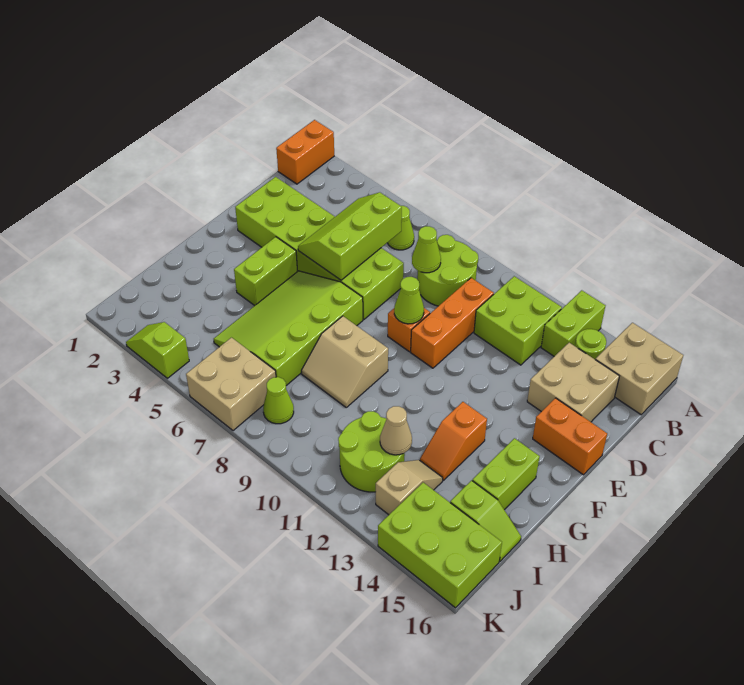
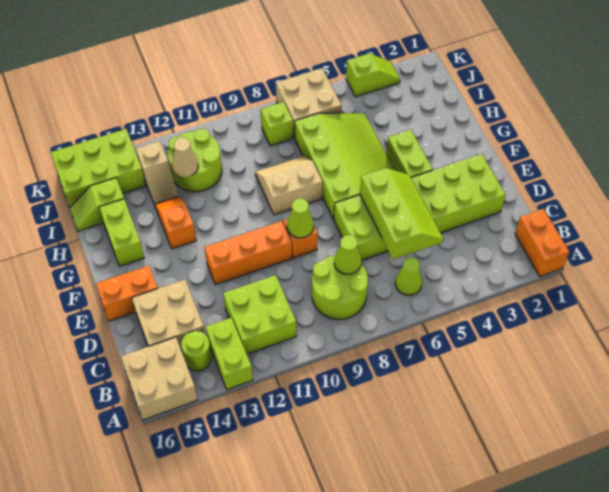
orange 1x3 brick [411,278,494,368] -> orange 1x3 brick turned to [204,221,292,285]
lime 1x1 cone [263,377,294,424] -> lime 1x1 brick [261,102,293,146]

